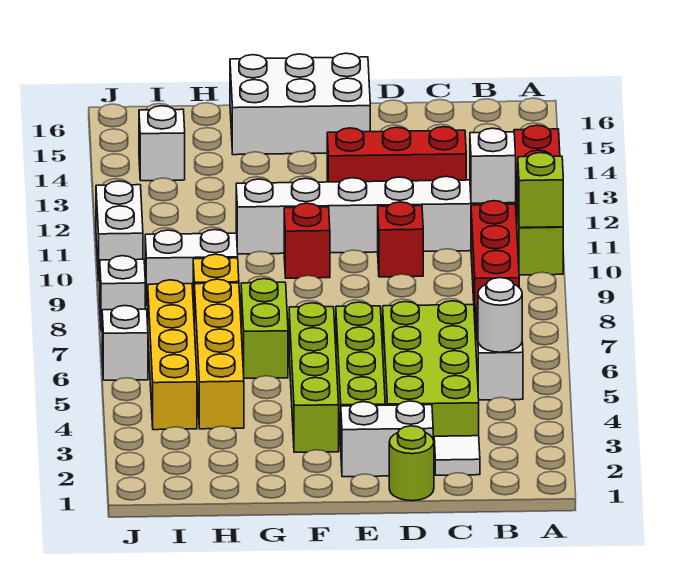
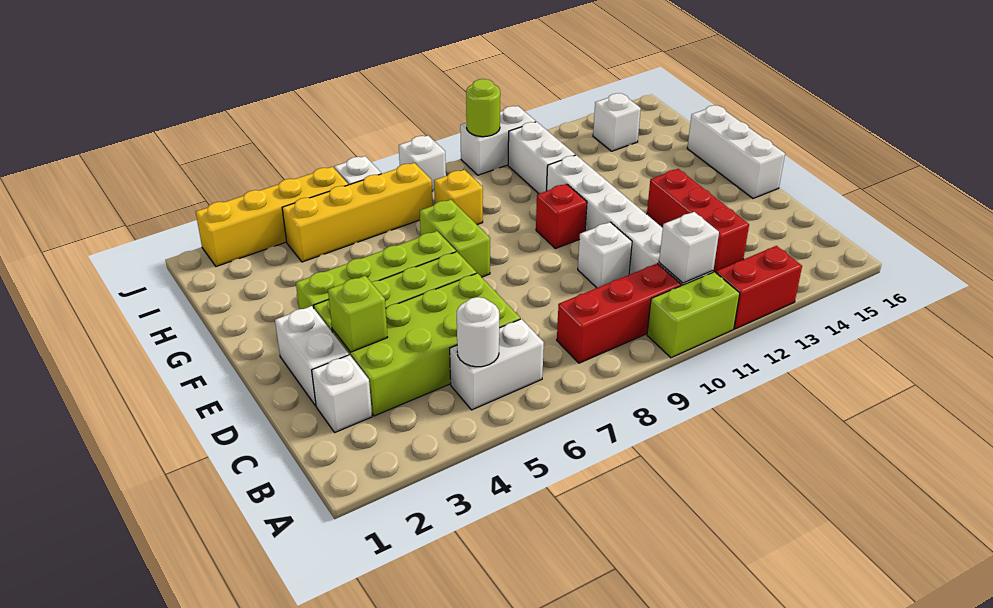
lime 1x1 brick [518,153,563,228] -> lime 1x1 brick moved to [328,276,388,352]
white 1x1 tile [434,436,480,475] -> white 1x1 brick [312,355,372,432]
lime 1x1 round brick [389,426,434,501] -> lime 1x1 round brick moved to [466,79,500,137]
red 1x1 brick [378,202,423,277] -> white 1x1 brick [578,222,632,288]
white 2x3 brick [230,53,370,155] -> white 1x3 brick [687,105,785,198]
lime 1x2 brick [241,279,288,378] -> lime 1x2 brick turned to [420,200,490,277]
yellow 1x4 brick [194,279,244,429] -> yellow 1x4 brick moved to [196,167,348,267]
white 1x2 brick [145,230,238,305] -> white 1x2 brick moved to [508,122,575,194]

